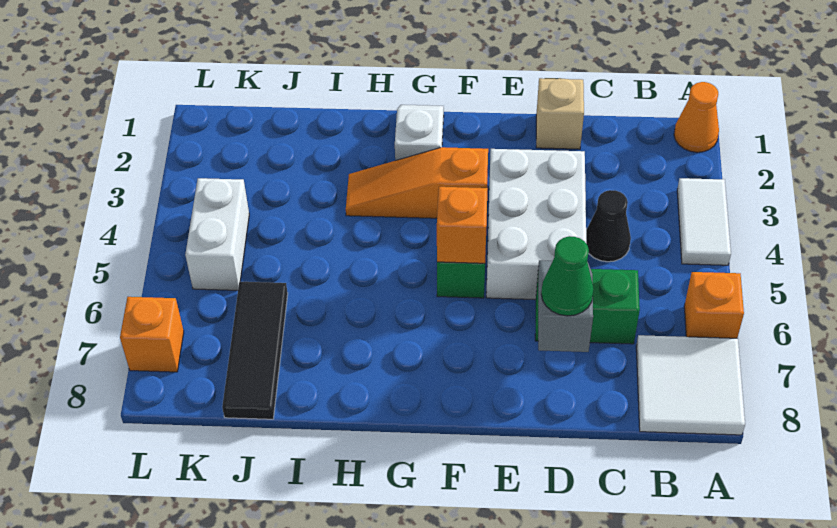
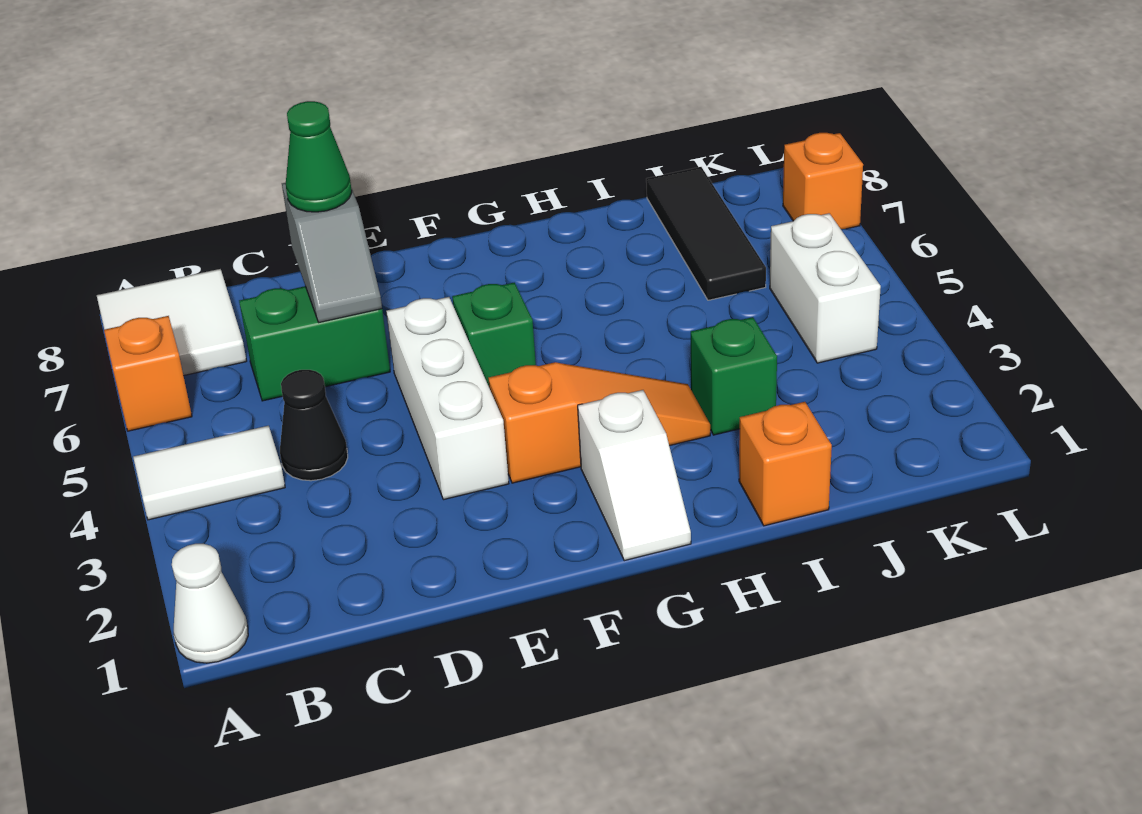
orange 1x1 cone [674,82,719,152] -> white 1x1 cone [172,544,248,663]
white 1x2 tile [677,178,731,265] -> white 1x2 tile turned to [133,426,285,520]
tan 1x1 brick [536,78,584,149] -> none
white 2x3 brick [486,149,586,300] -> white 1x3 brick [386,297,509,500]
orange 1x1 brick [437,187,488,263] -> orange 1x1 brick moved to [739,402,832,526]
none -> green 1x1 brick [691,317,777,435]

